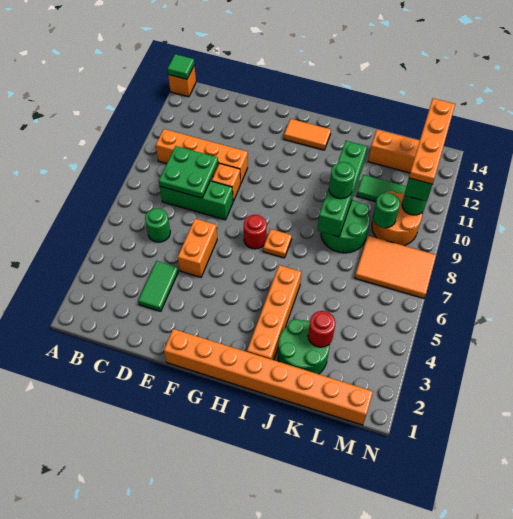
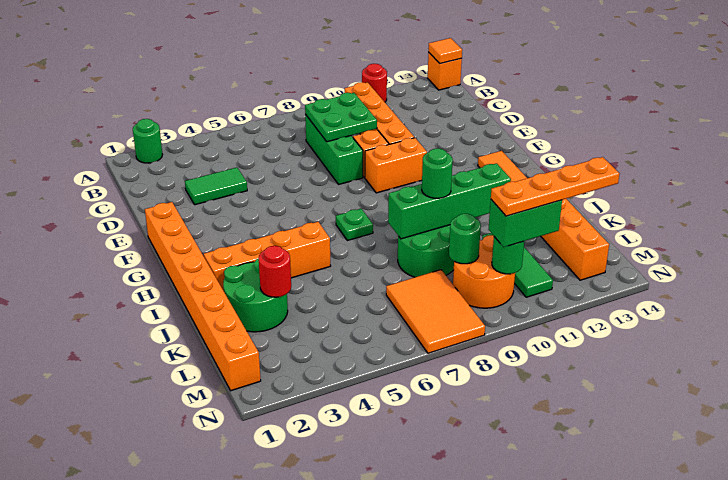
green 1x1 tile [167,54,194,79] -> orange 1x1 tile [428,38,462,64]
green 1x1 round brick [145,208,170,242] -> green 1x1 round brick moved to [133,119,162,163]
orange 1x2 brick [178,219,217,277] -> orange 1x2 brick moved to [365,138,427,193]
red 1x1 round brick [244,215,267,249] -> red 1x1 round brick moved to [362,64,387,102]
orange 1x1 plate [263,229,292,258] -> green 1x1 plate [336,209,373,241]

